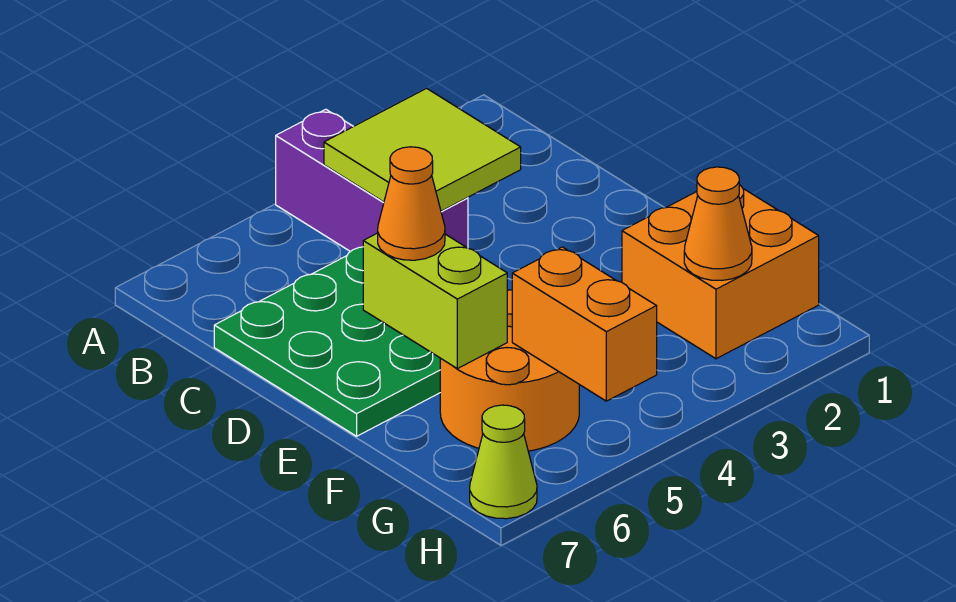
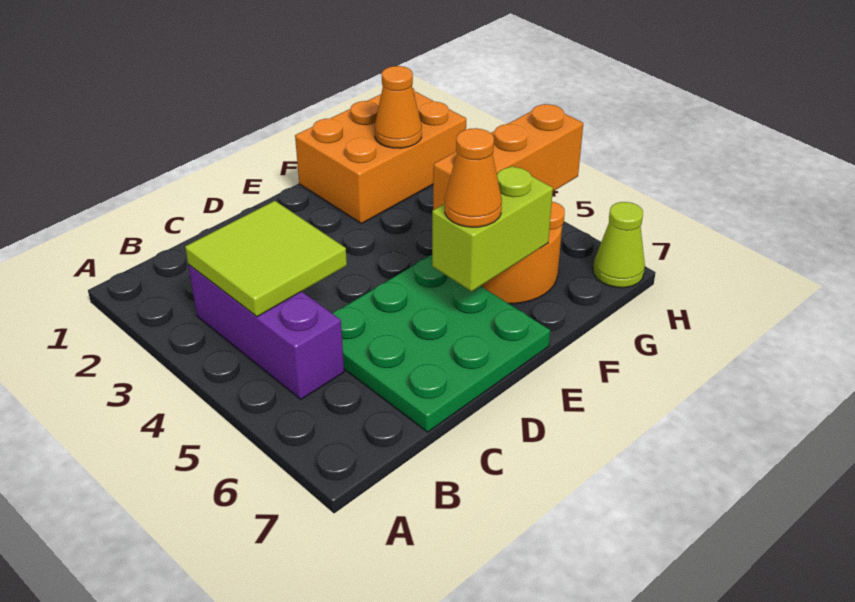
purple 1x3 brick [276,109,468,252] -> purple 1x3 brick turned to [188,265,344,399]
orange 2x2 brick [622,185,819,359] -> orange 2x3 brick [295,88,466,224]
orange 1x2 brick [512,247,657,401] -> orange 1x3 brick [433,104,583,210]

